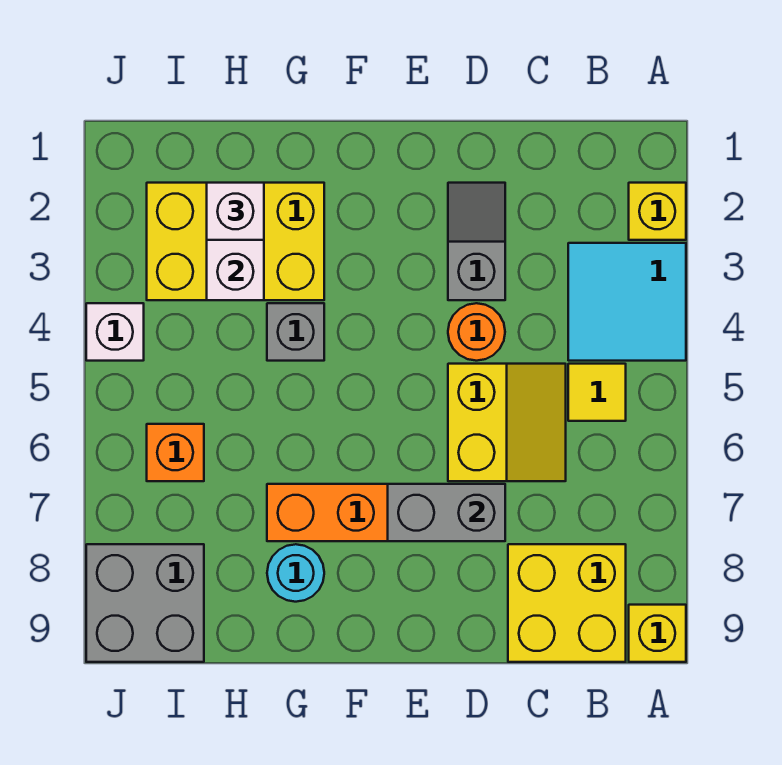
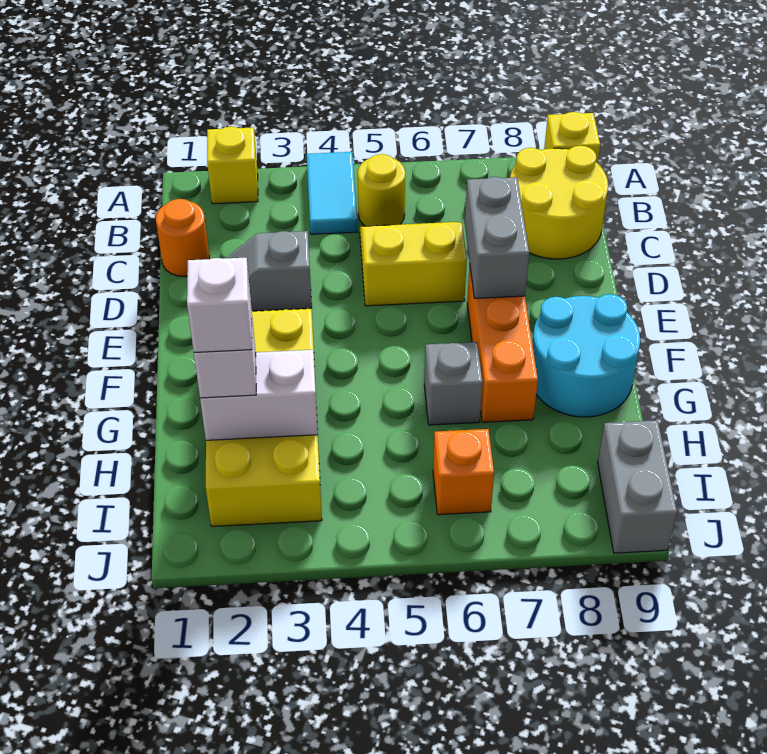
cyan 2x2 tile [568,243,686,361] -> cyan 1x2 tile [307,152,357,234]
yellow 1x1 tile [568,364,626,421] -> yellow 1x1 round brick [358,154,405,226]
yellow 2x2 brick [508,544,626,662] -> yellow 2x2 round brick [510,146,608,259]
orange 1x1 round brick [448,303,505,361] -> orange 1x1 round brick moved to [156,199,209,277]
yellow 2x3 brick [147,183,324,300] -> yellow 2x4 brick [206,309,322,526]
grey 1x1 brick [267,303,324,361] -> grey 1x1 brick moved to [424,342,483,425]
cyan 1x1 round brick [267,544,324,602] -> cyan 2x2 round brick [532,294,640,417]
grey 2x2 brick [86,544,204,662] -> grey 1x2 brick [598,420,677,553]
white 1x1 brick [86,303,144,361] -> white 1x1 brick moved to [187,258,252,352]

